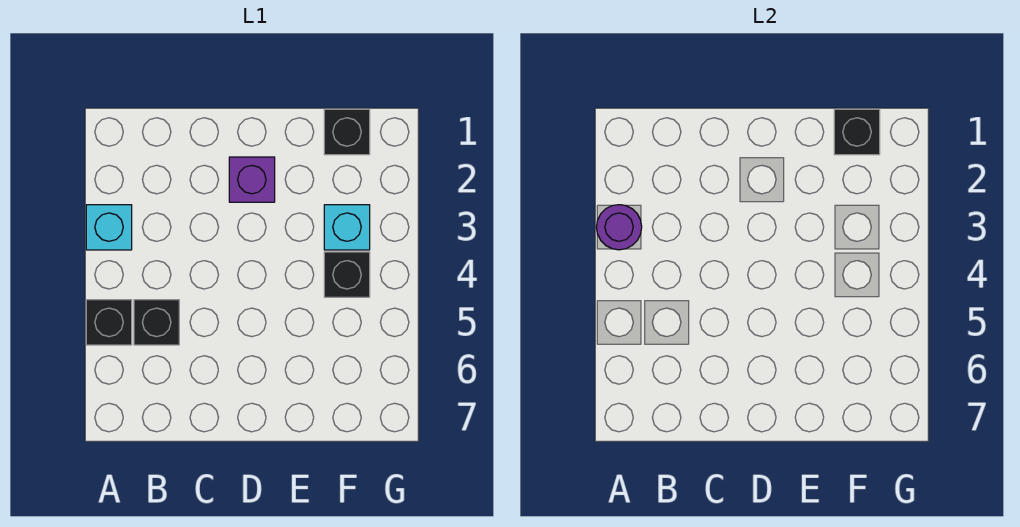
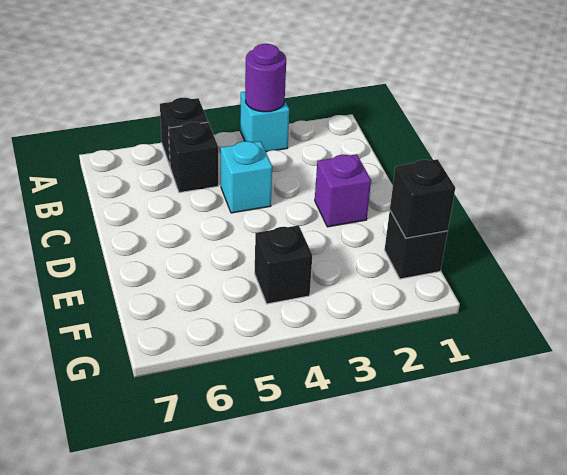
cyan 1x1 brick [324,205,370,250] -> cyan 1x1 brick moved to [221,141,272,213]

